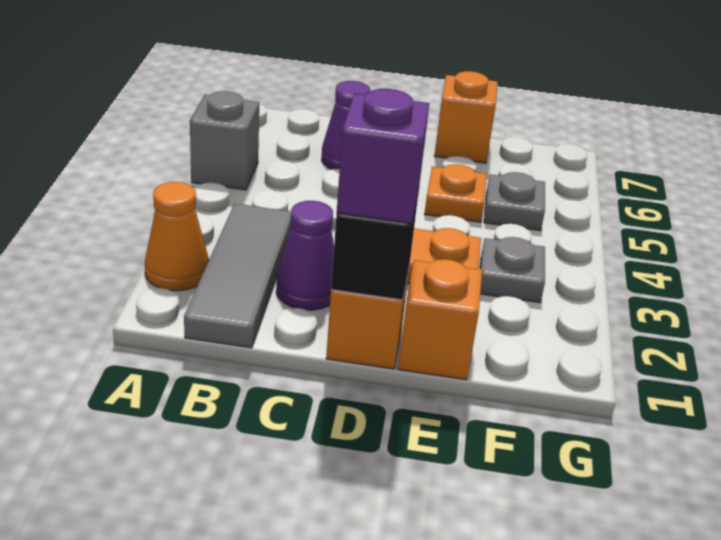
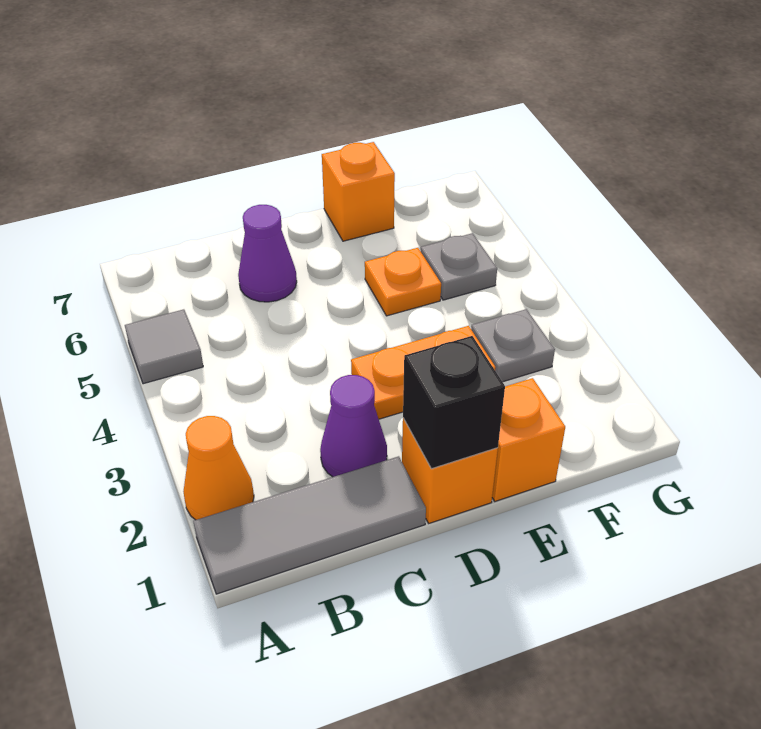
grey 1x1 brick [190,91,259,190] -> grey 1x1 tile [125,309,203,384]
grey 1x3 tile [184,204,291,348] -> grey 1x3 tile turned to [193,456,426,594]
purple 1x1 brick [337,89,429,223] -> none

